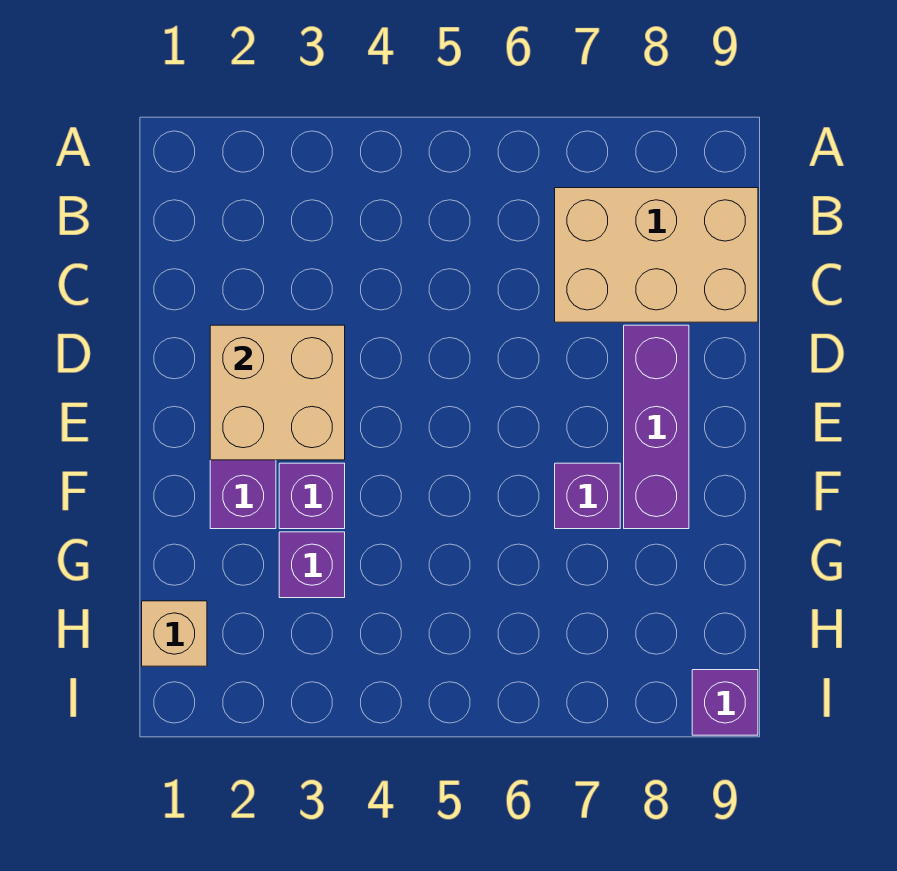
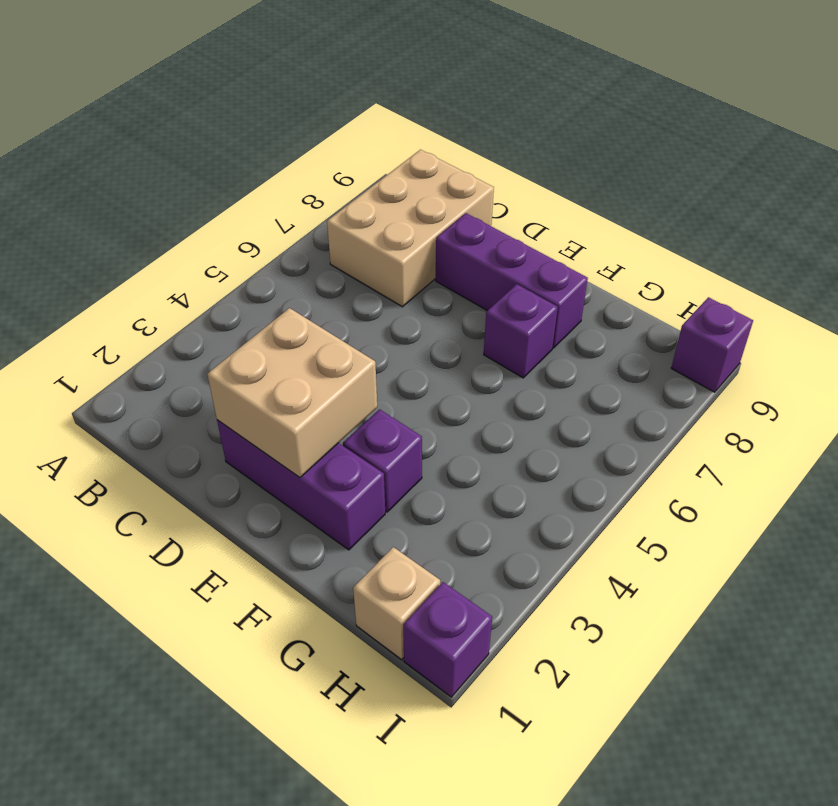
purple 1x1 brick [279,532,345,598] -> purple 1x1 brick moved to [403,582,492,697]

